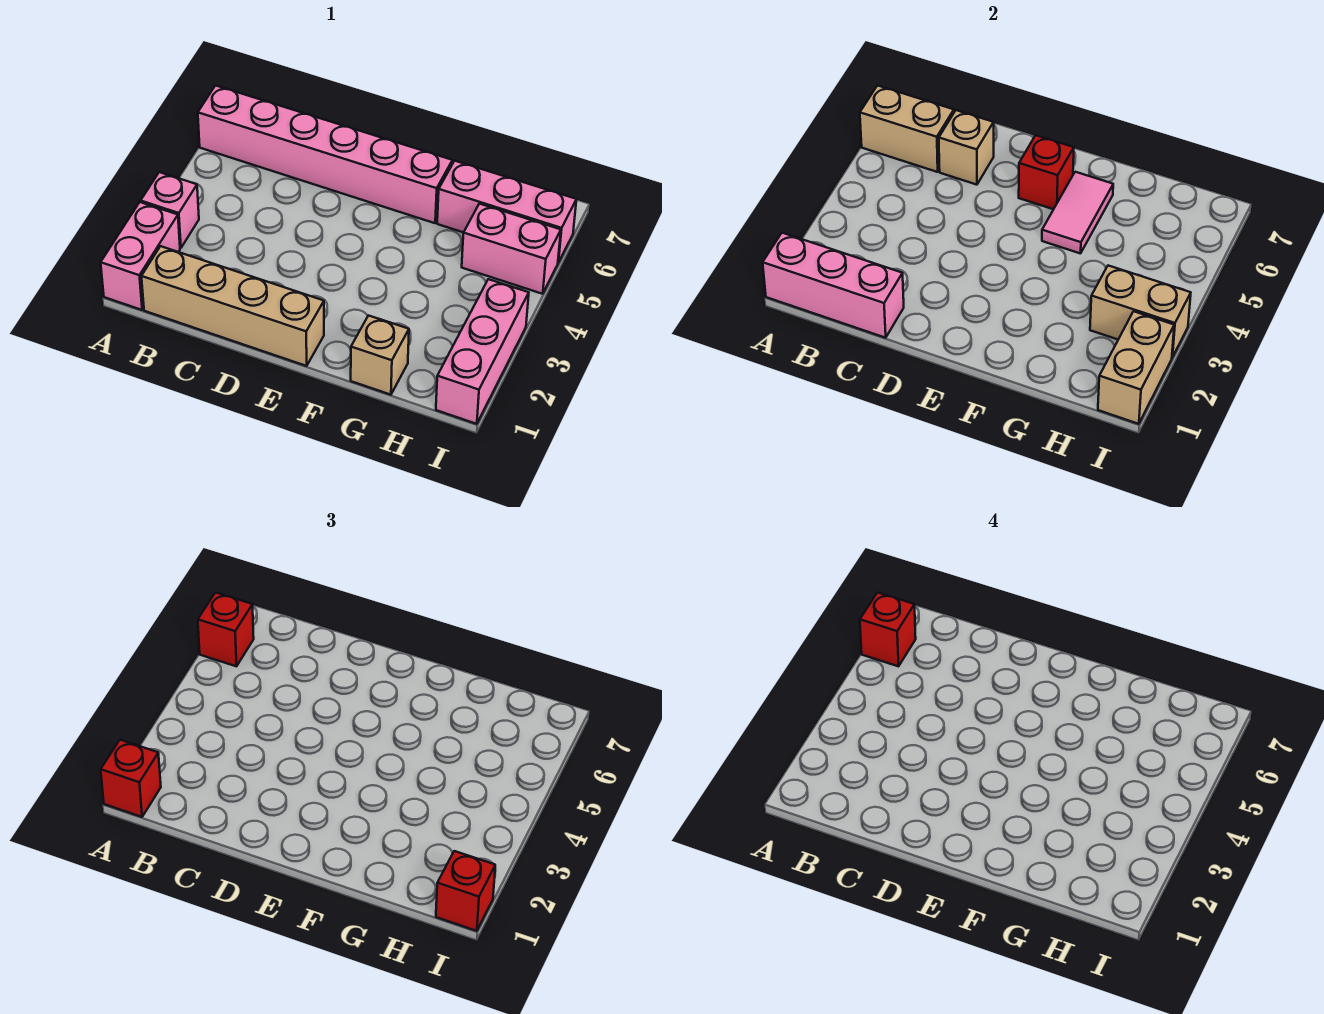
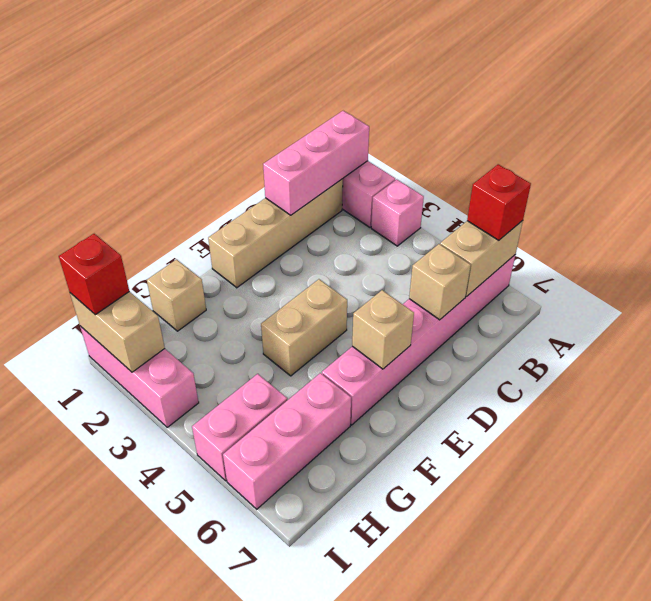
red 1x1 brick [101,740,161,817] -> none
red 1x1 brick [860,593,916,666] -> none
red 1x1 brick [1019,135,1074,209] -> tan 1x1 brick [352,290,414,369]
pink 1x2 tile [1042,172,1113,254] -> none
tan 1x2 brick [1090,266,1191,357] -> tan 1x2 brick moved to [261,279,347,376]

